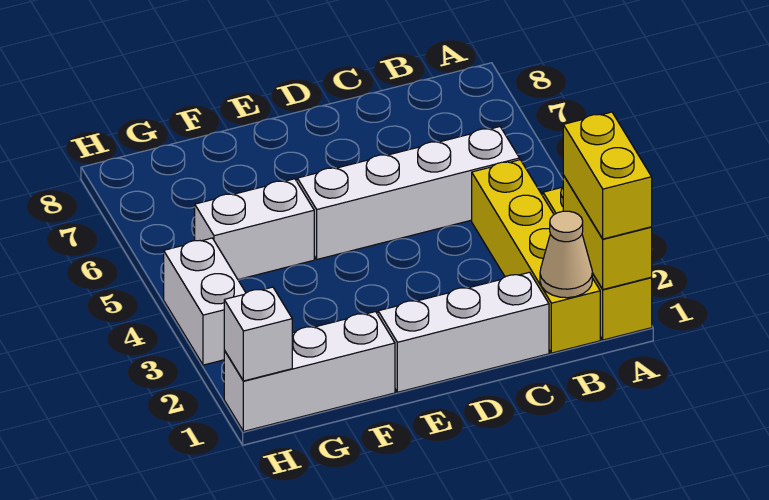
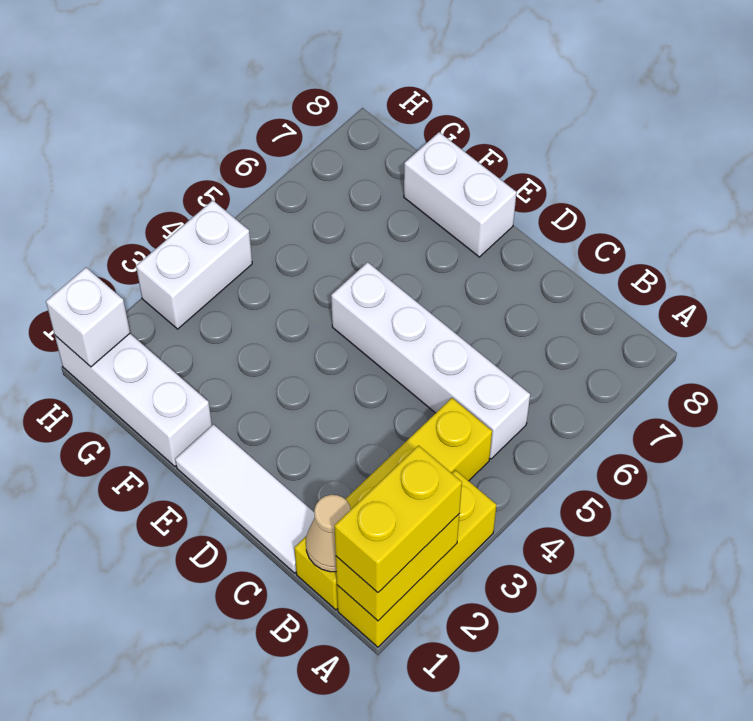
white 1x3 brick [378,272,549,392] -> white 1x3 tile [175,424,315,573]
white 1x2 brick [195,179,314,280] -> white 1x2 brick moved to [404,132,516,257]

